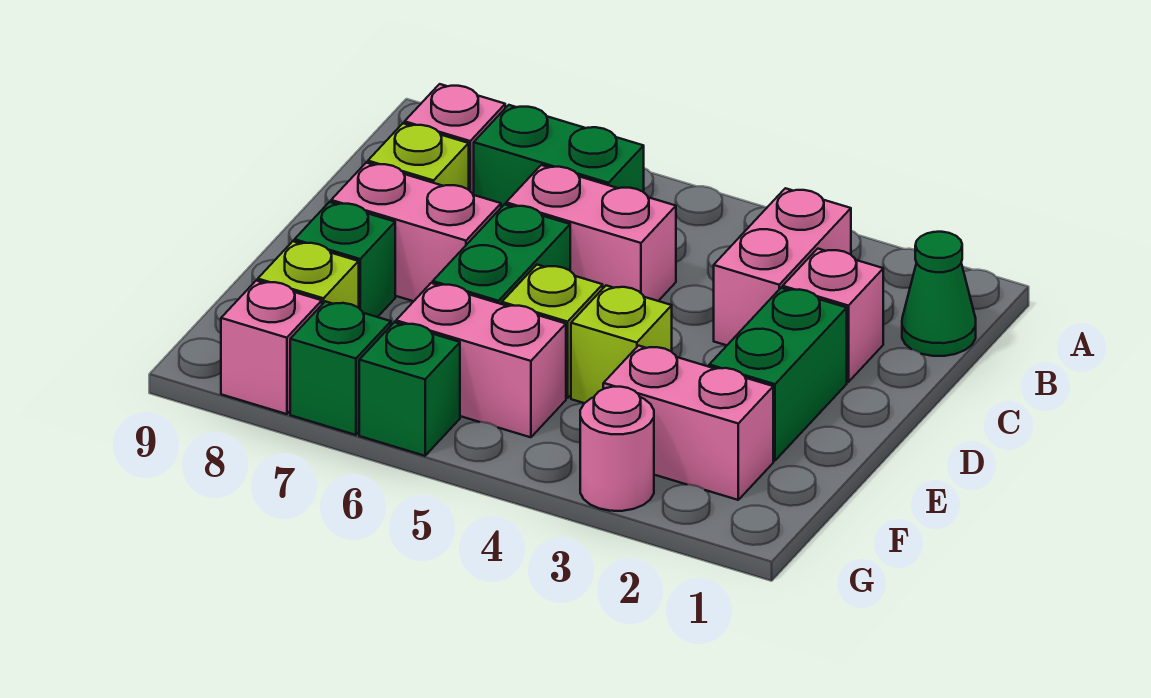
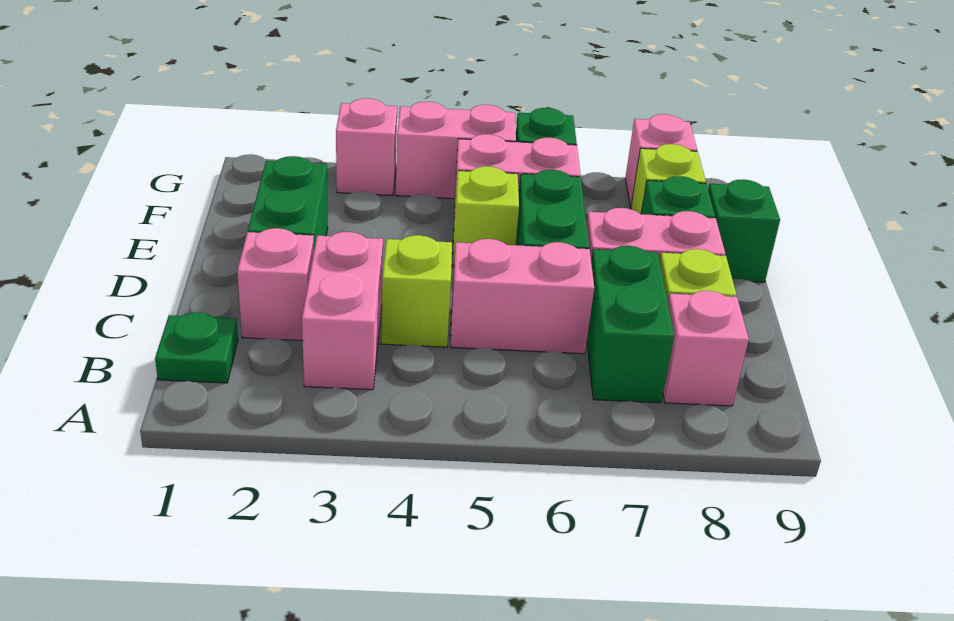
green 1x1 cone [902,232,976,356] -> green 1x1 plate [155,312,238,383]
green 1x2 brick [474,105,644,207] -> green 1x2 brick turned to [587,246,674,403]
lime 1x1 brick [571,285,672,403] -> lime 1x1 brick moved to [381,235,452,347]
pink 1x2 brick [603,346,773,500] -> pink 1x2 brick moved to [396,102,516,199]
pink 1x1 round brick [580,387,654,511] -> pink 1x1 brick [336,98,397,196]
green 1x1 brick [290,301,391,435] -> green 1x1 brick moved to [708,179,780,282]

